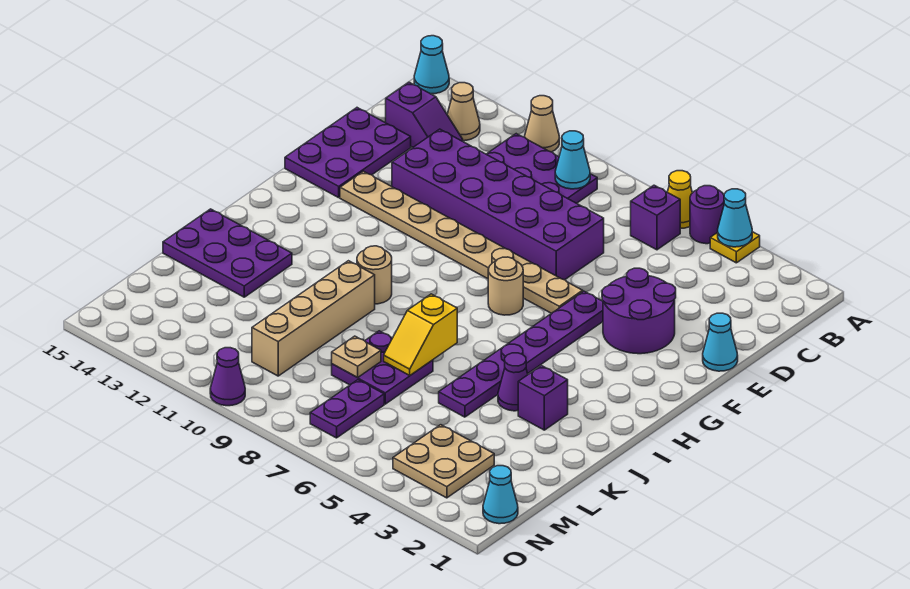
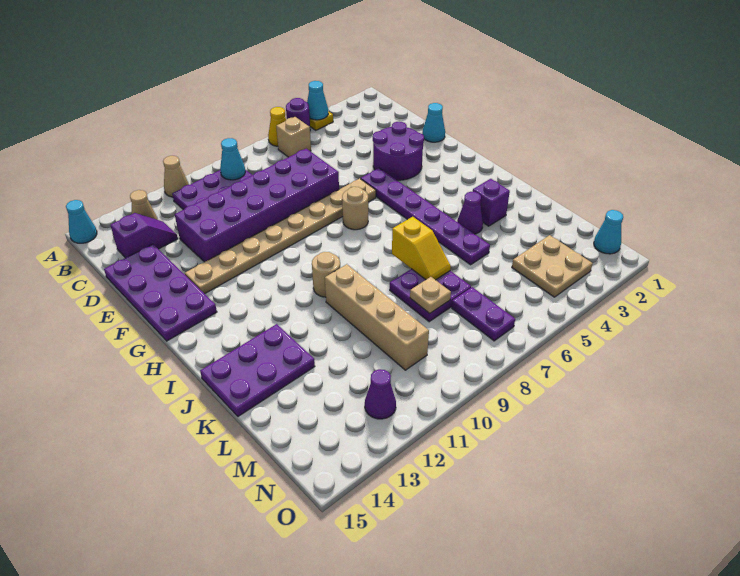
purple 1x1 brick [631,185,680,250] -> tan 1x1 brick [276,117,311,157]
purple 2x3 plate [285,108,411,198] -> purple 2x4 plate [104,244,217,341]
purple 1x1 cone [210,348,245,406] -> purple 1x1 cone moved to [365,369,396,419]

